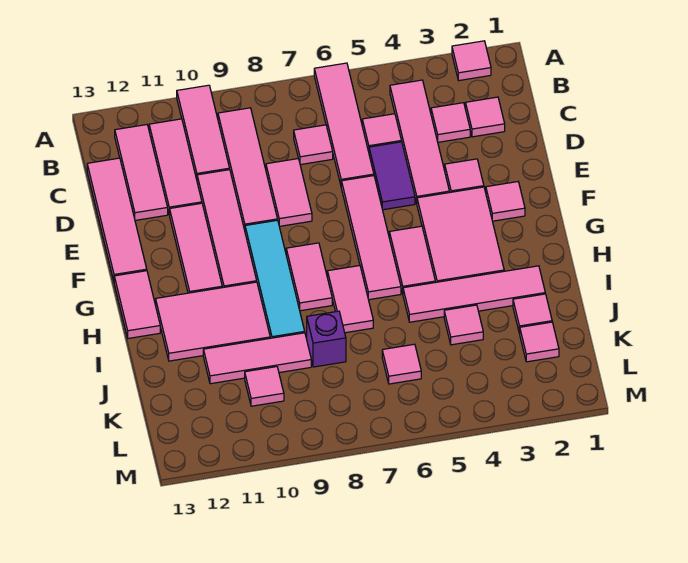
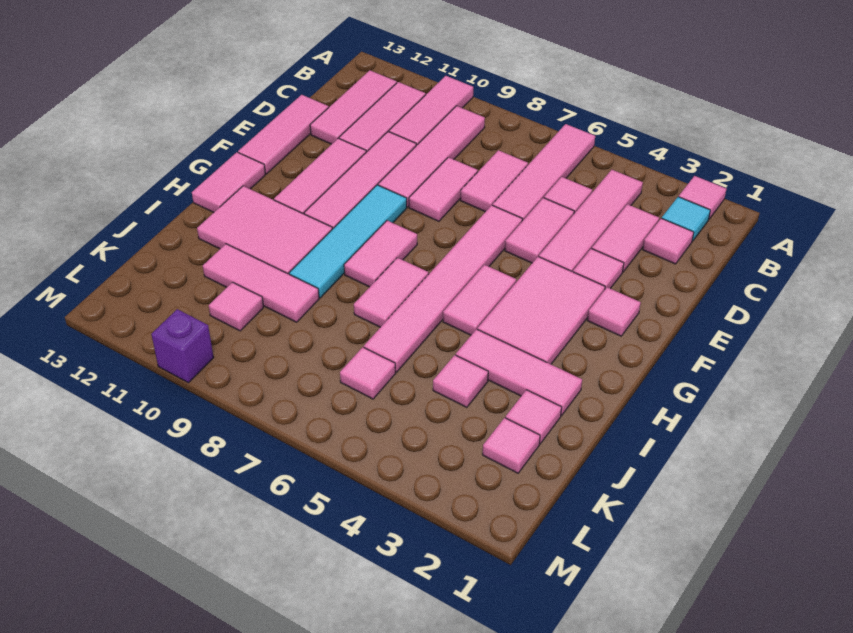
none -> cyan 1x1 tile [662,197,710,241]
pink 1x1 tile [431,103,470,142] -> pink 1x2 tile [592,204,659,272]
pink 1x1 tile [294,125,333,165] -> pink 1x2 tile [460,150,528,212]
pink 1x4 tile [87,158,147,280] -> pink 1x3 tile [238,95,329,174]
purple 1x2 tile [369,142,415,210] -> pink 1x2 tile [505,198,574,263]
pink 1x4 tile [341,176,401,300] -> pink 1x6 tile [364,205,522,372]
pink 1x4 tile [403,266,545,322] -> pink 1x3 tile [456,329,582,416]
purple 1x1 brick [307,311,346,367] -> purple 1x1 brick moved to [151,309,214,383]

